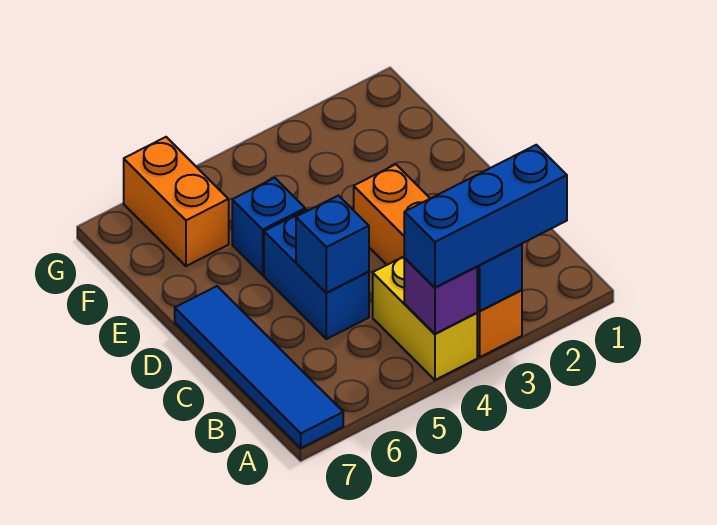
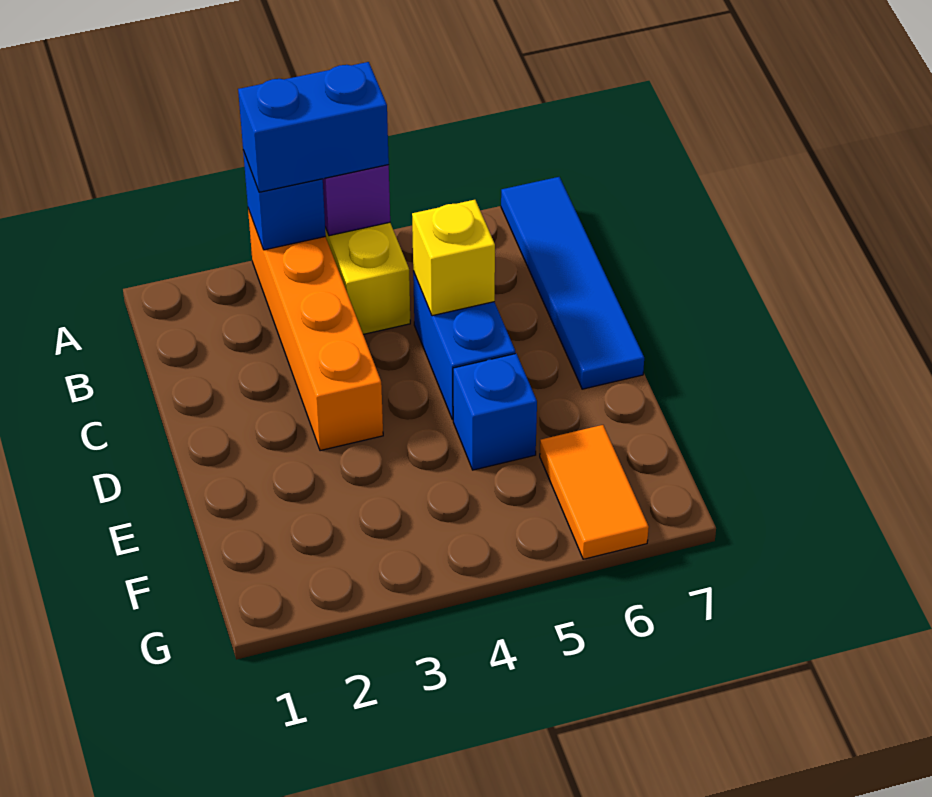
blue 1x3 brick [404,145,567,288] -> blue 1x2 brick [238,62,389,192]
blue 1x1 brick [296,195,369,293] -> yellow 1x1 brick [412,200,495,316]
orange 1x2 brick [124,137,229,266] -> orange 1x2 tile [540,425,649,559]

